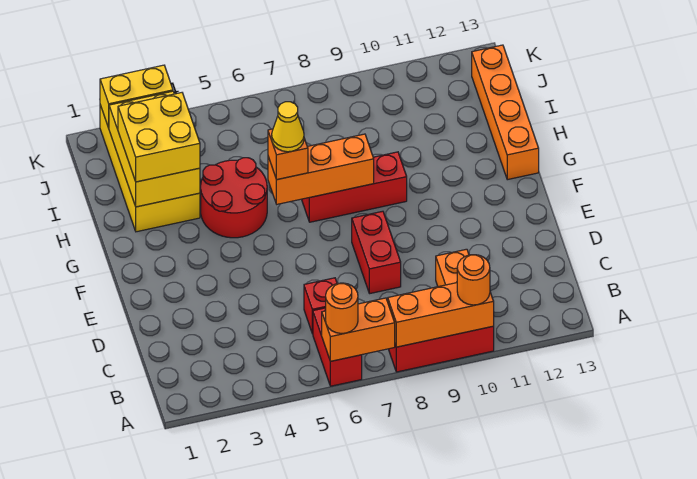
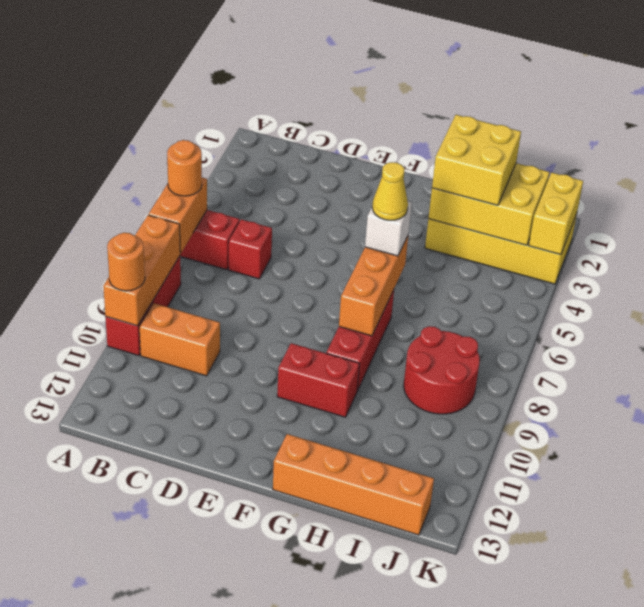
red 1x2 brick [352,211,401,294] -> red 1x2 brick moved to [277,343,360,417]
red 2x2 round brick [201,158,267,238] -> red 2x2 round brick moved to [404,326,480,414]
orange 1x1 brick [268,129,308,180] -> white 1x1 brick [365,201,412,256]

